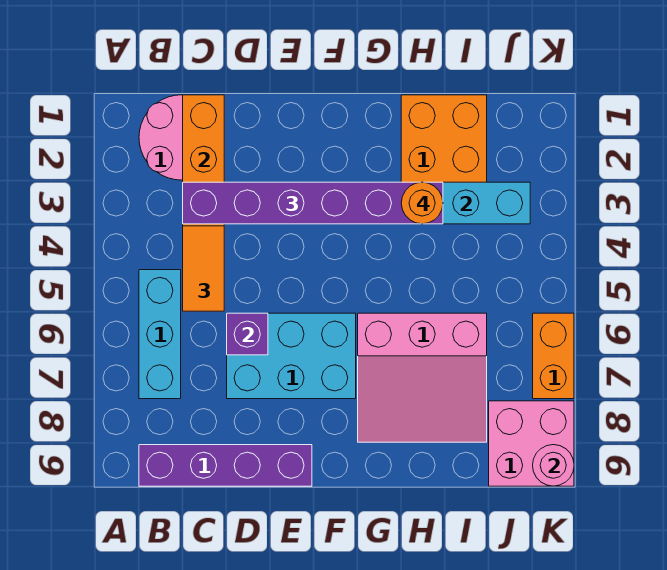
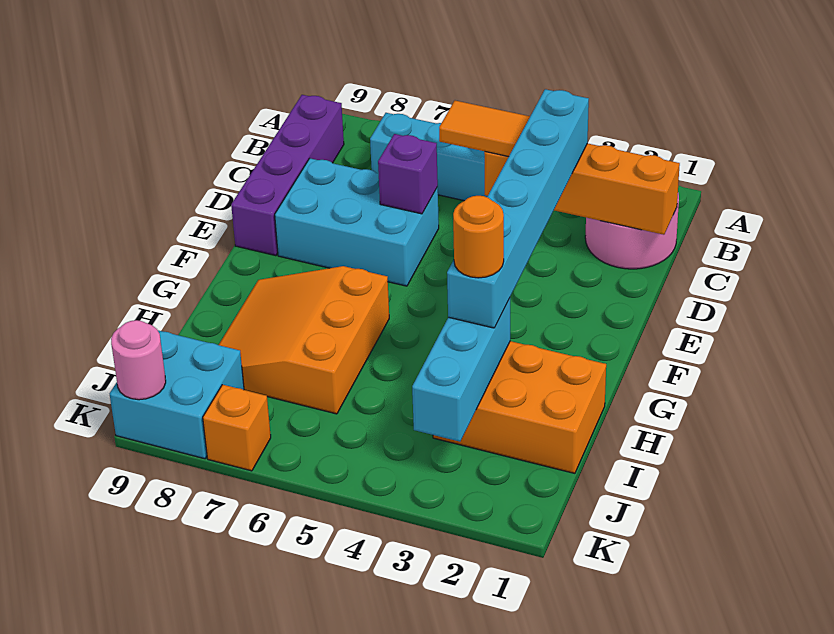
purple 1x6 brick [183,182,443,224] -> cyan 1x6 brick [447,89,589,328]
cyan 2x3 brick [227,313,356,399] -> cyan 2x3 brick turned to [275,158,439,286]
pink 3x3 slope [358,313,487,442] -> orange 3x3 slope [219,266,389,414]
pink 2x2 brick [489,401,574,486] -> cyan 2x2 brick [110,330,244,459]
orange 1x2 brick [533,313,574,399] -> orange 1x1 brick [203,385,271,471]

